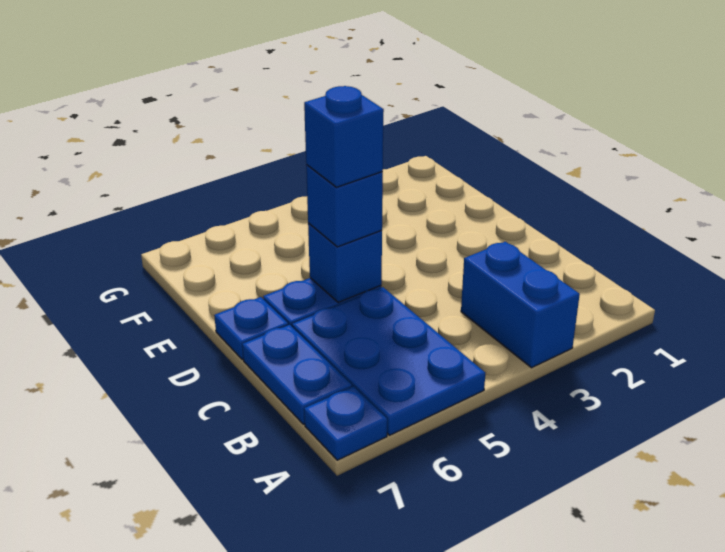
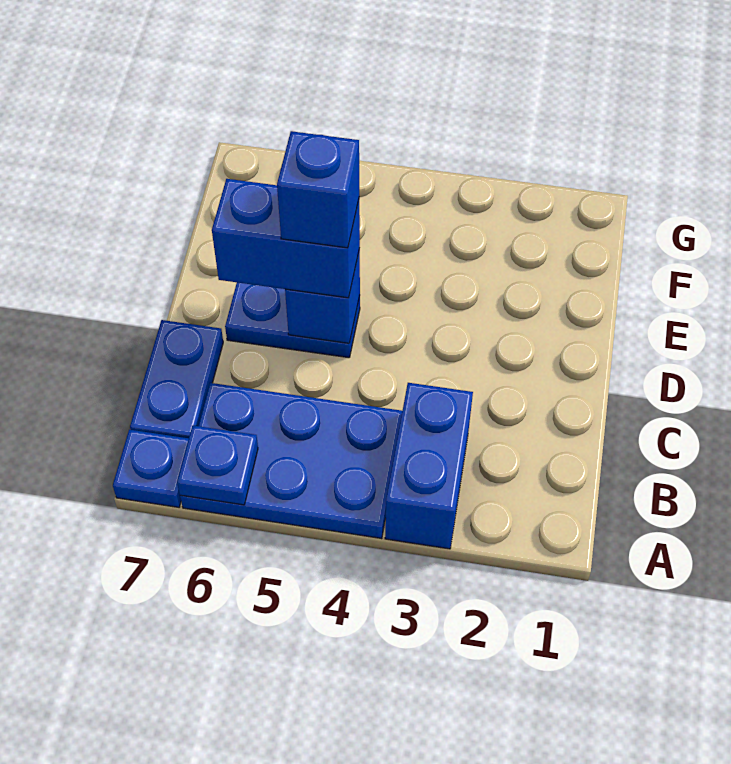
blue 2x3 plate [292,287,485,435] -> blue 2x3 plate turned to [180,383,402,539]
blue 1x1 brick [306,165,383,247] -> blue 1x2 brick [212,179,360,298]
blue 1x1 plate [214,297,288,360] -> blue 1x1 plate moved to [177,426,258,505]

